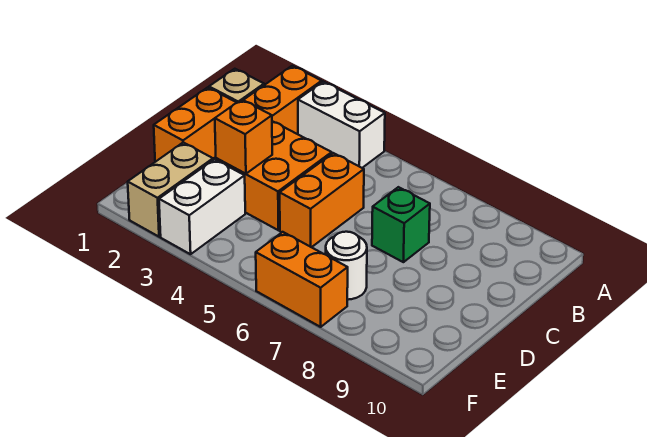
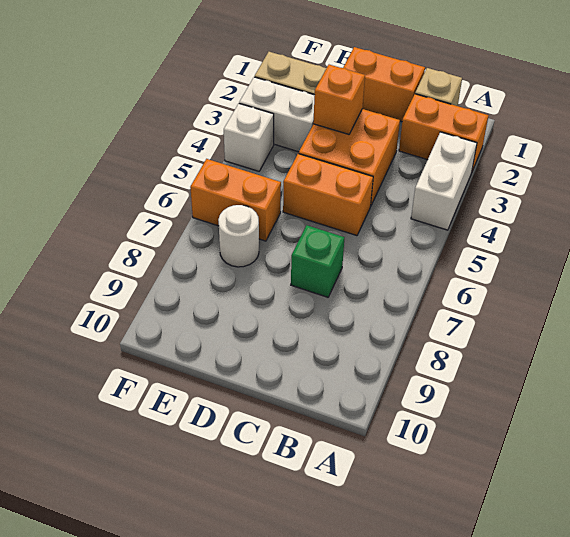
none -> white 1x1 brick [224,104,274,171]
orange 1x2 brick [256,232,348,327] -> orange 1x2 brick turned to [190,159,281,241]

